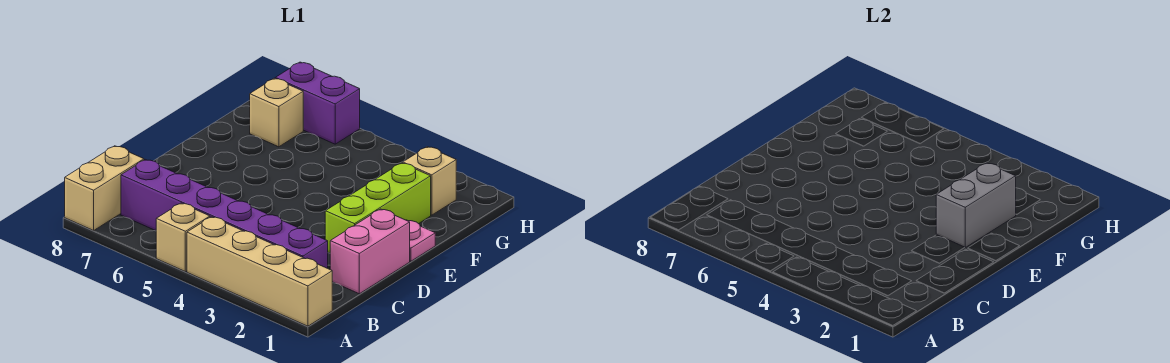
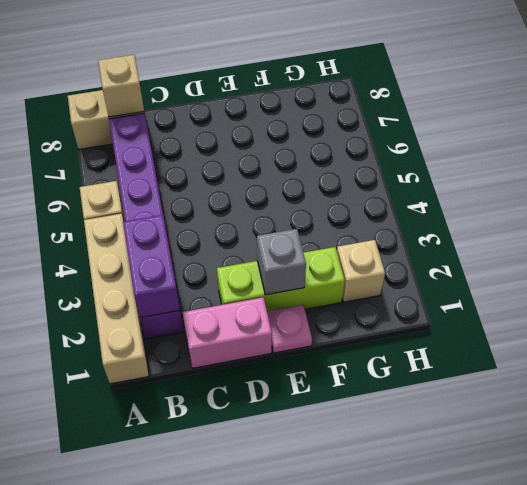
grey 1x2 brick [936,163,1016,247] -> grey 1x1 brick [257,229,306,295]
tan 1x1 brick [250,78,303,147] -> tan 1x1 brick moved to [98,55,144,117]
purple 1x2 brick [275,62,360,144] -> purple 1x2 brick moved to [123,215,180,318]

